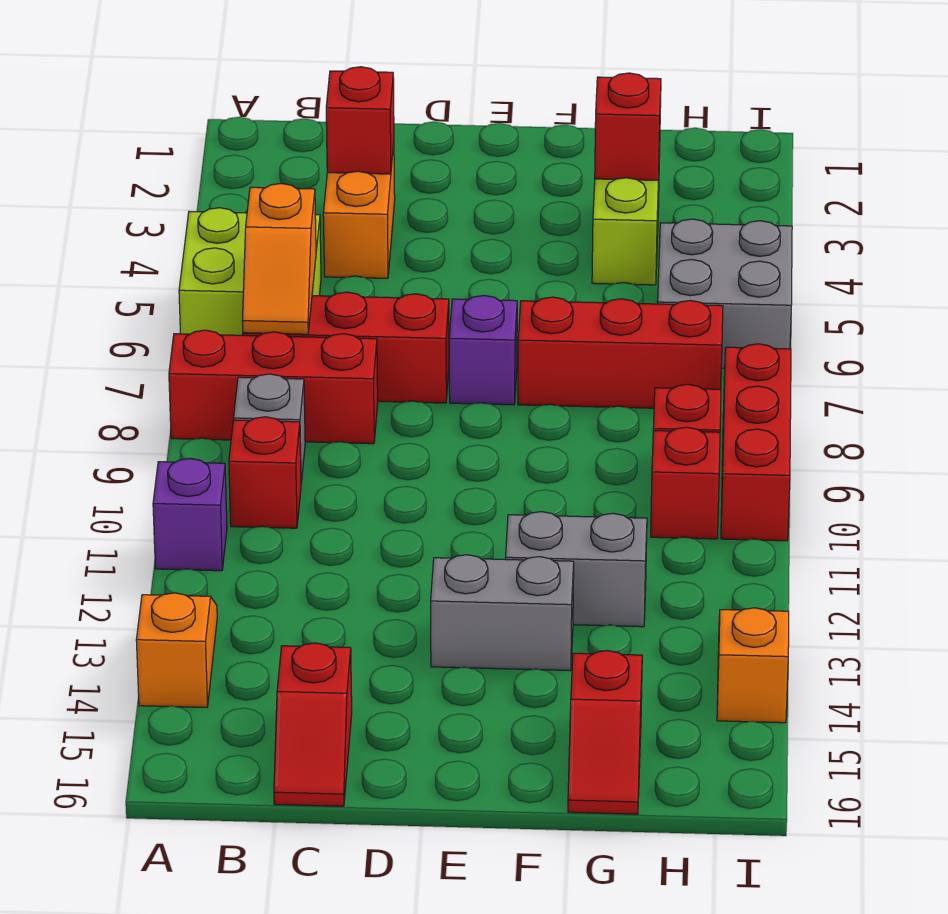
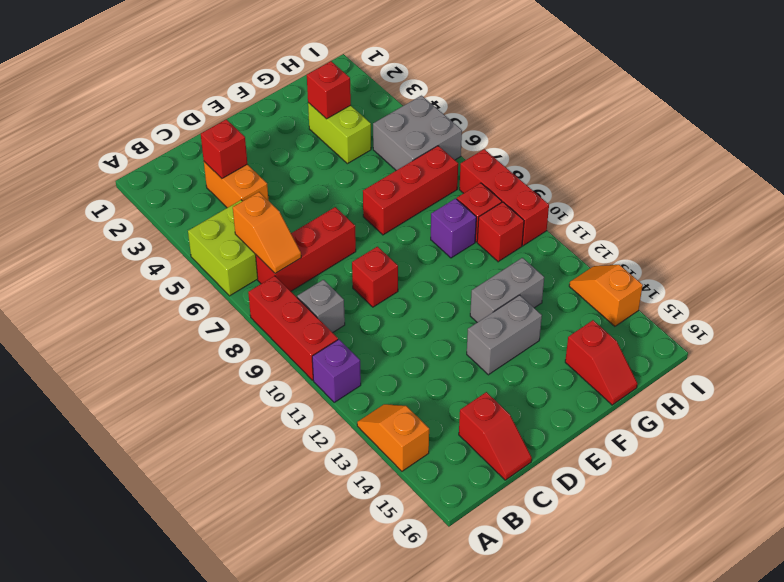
red 1x3 brick [169,330,378,444] -> red 1x3 brick turned to [248,276,338,380]
red 1x1 brick [229,417,301,528] -> red 1x1 brick moved to [352,247,398,307]
purple 1x1 brick [449,295,517,405] -> purple 1x1 brick moved to [431,199,476,258]

